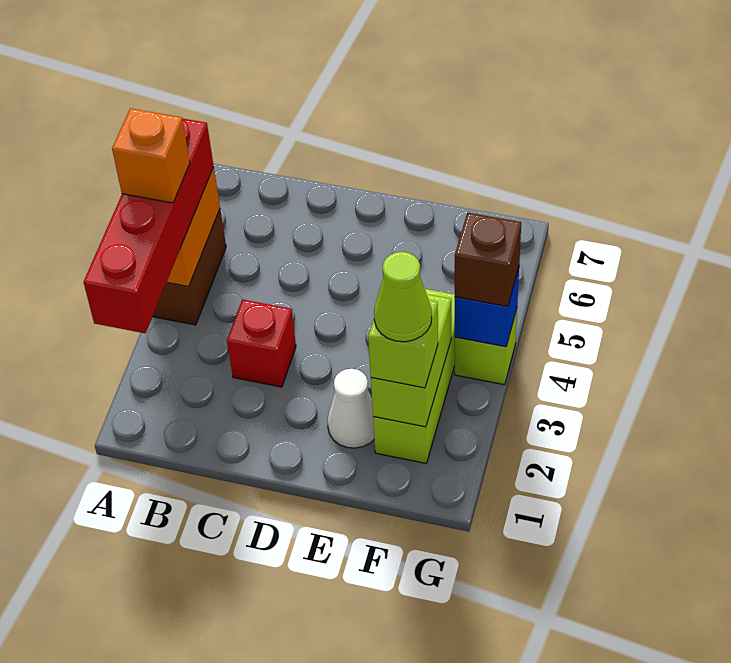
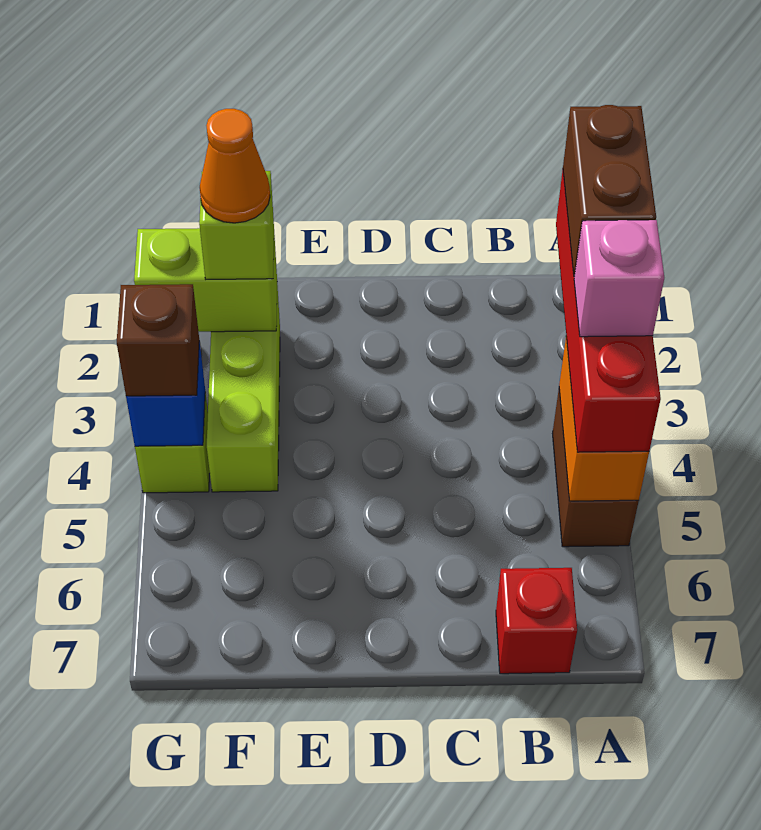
none -> brown 1x2 brick [563,105,656,276]
orange 1x1 brick [112,108,190,203] -> pink 1x1 brick [574,220,664,337]
red 1x1 brick [227,299,296,387] -> red 1x1 brick moved to [496,568,577,674]
white 1x1 cone [327,369,374,448] -> none
lime 1x2 brick [371,294,451,427] -> lime 1x2 brick turned to [134,228,277,332]
lime 1x1 cone [374,252,432,342] -> orange 1x1 cone [200,109,270,223]

